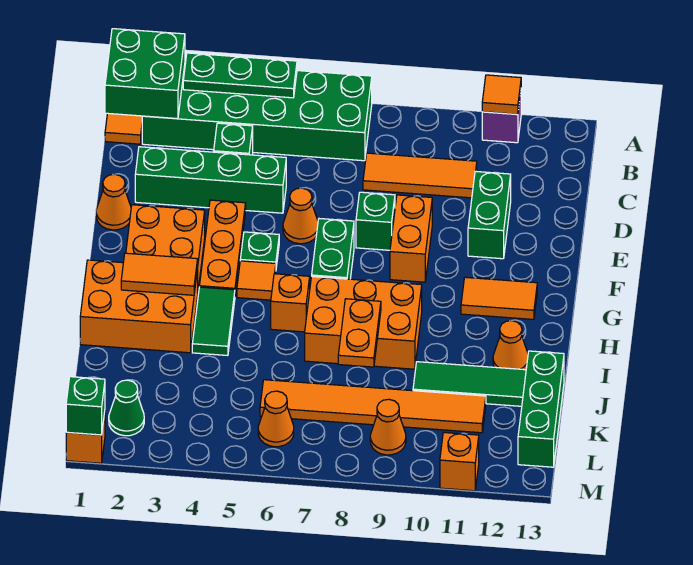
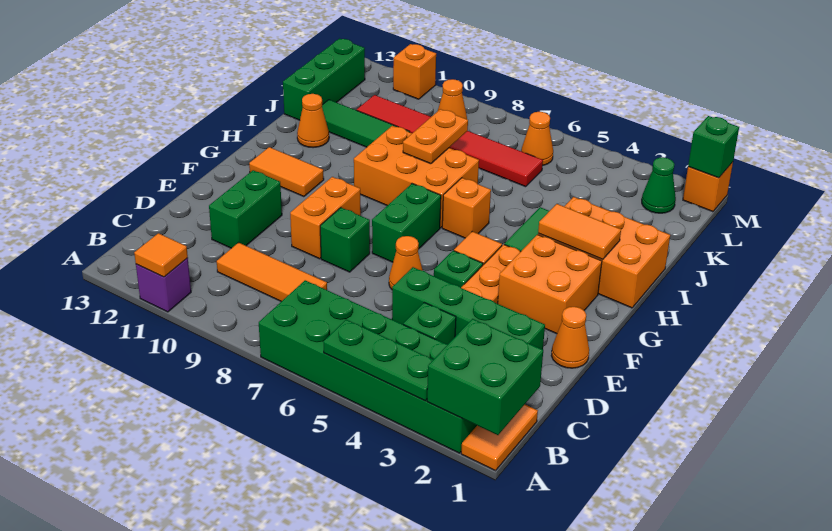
orange 1x6 tile [260,380,486,433] -> red 1x6 tile [357,95,543,187]

